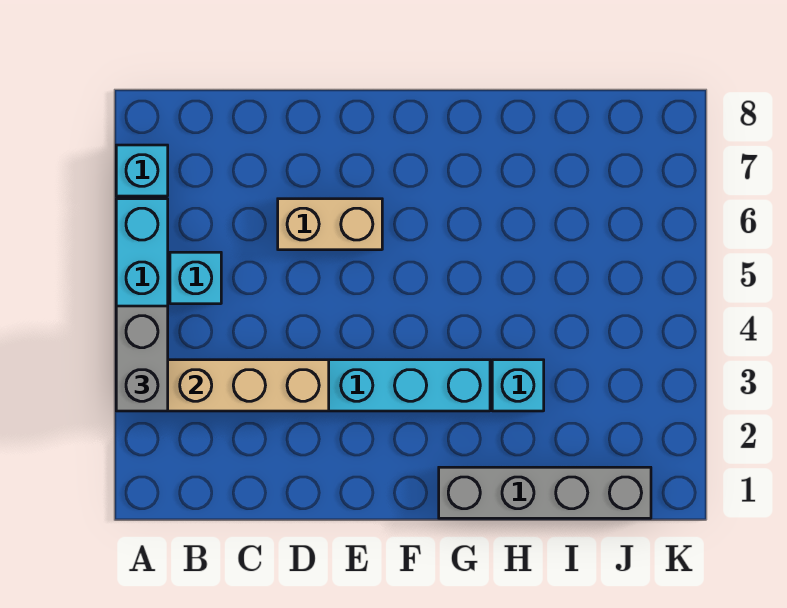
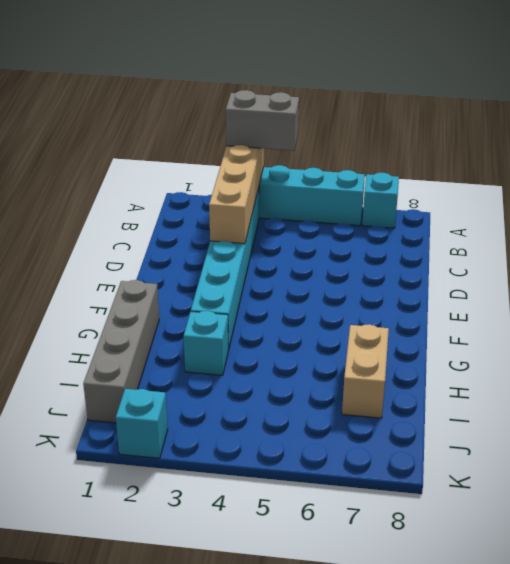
cyan 1x1 brick [170,252,221,304] -> cyan 1x1 brick moved to [116,389,168,458]
tan 1x2 brick [278,199,382,250] -> tan 1x2 brick moved to [342,324,389,418]

